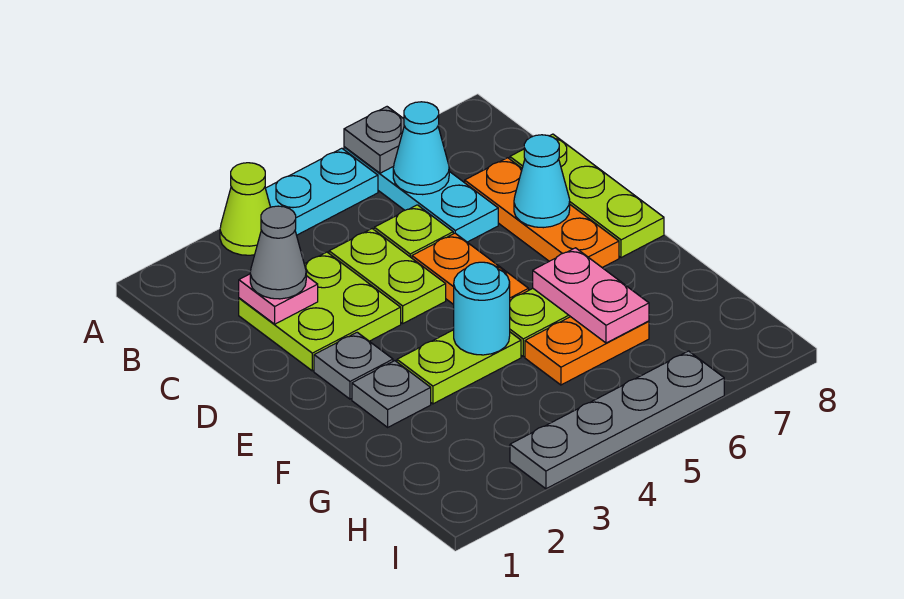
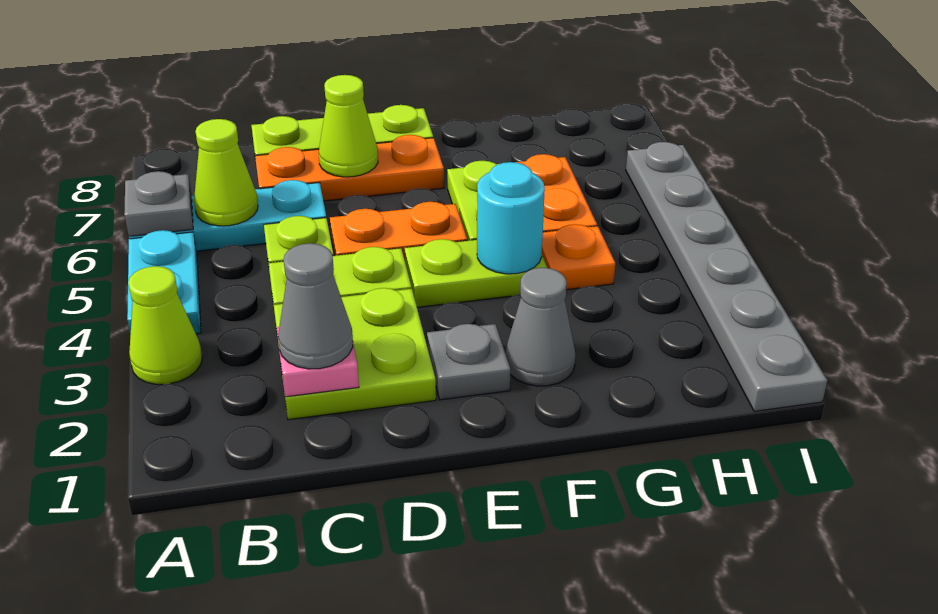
cyan 1x1 cone [393,102,449,195] -> lime 1x1 cone [194,119,258,226]
cyan 1x1 cone [514,135,570,228] -> lime 1x1 cone [319,75,378,177]
grey 1x1 plate [352,361,431,427] -> grey 1x1 cone [505,268,576,386]
lime 1x2 plate [397,330,521,404] -> lime 1x2 plate turned to [405,239,547,307]
pink 1x2 plate [533,248,649,343] -> none
none -> orange 1x1 plate [542,224,615,290]
grey 1x4 plate [510,351,724,489] -> grey 1x6 plate [626,142,827,411]

